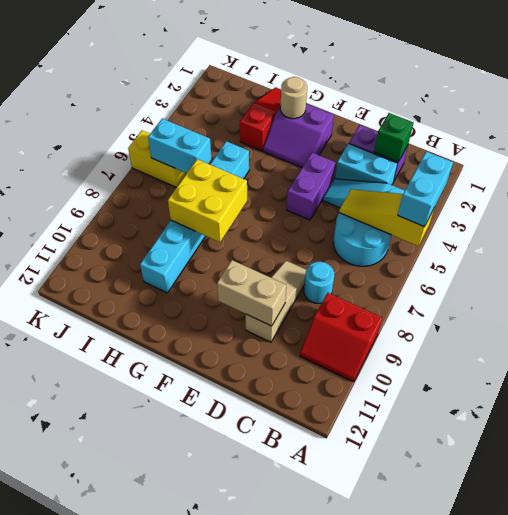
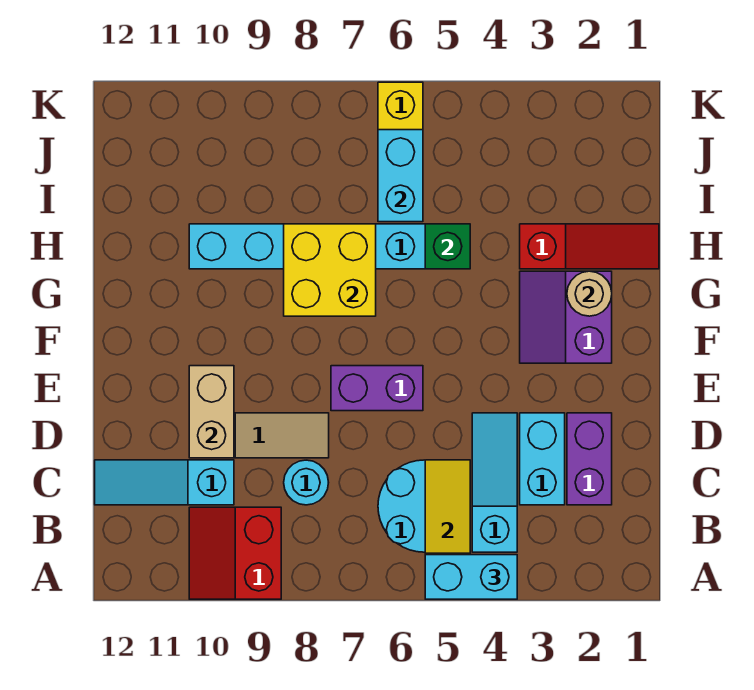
green 1x1 brick [374,113,413,162] -> green 1x1 brick moved to [425,224,470,269]
none -> cyan 1x3 slope [95,460,234,505]
purple 1x2 brick [287,153,335,220] -> purple 1x2 brick moved to [331,366,423,411]

